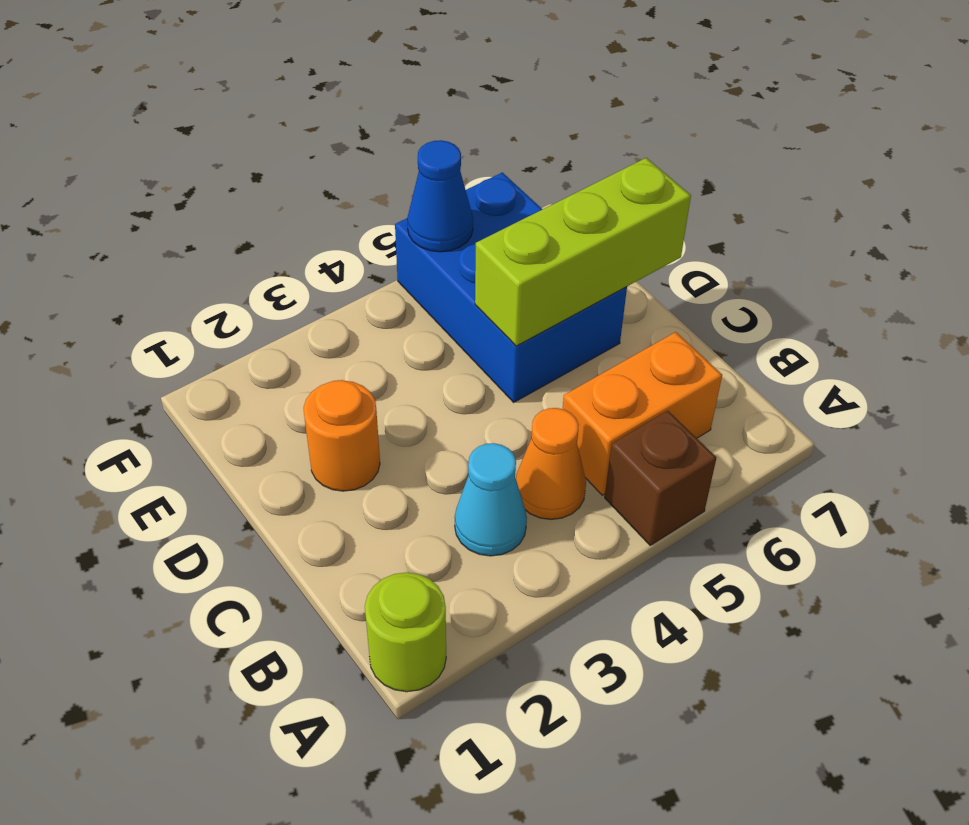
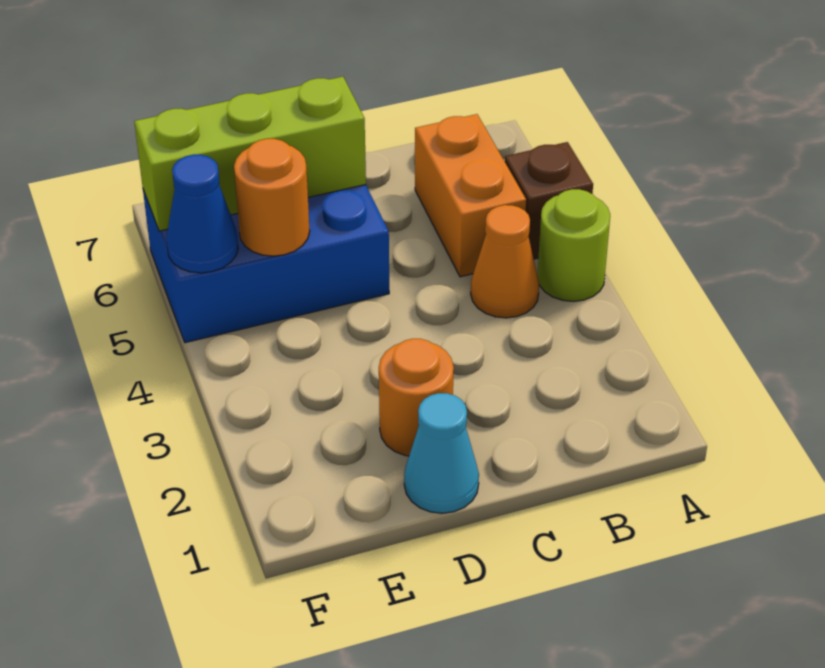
lime 1x1 round brick [365,572,446,692] -> lime 1x1 round brick moved to [537,189,610,301]
cyan 1x1 cone [455,443,527,556] -> cyan 1x1 cone moved to [404,393,479,513]
lime 1x3 brick [475,158,691,346] -> lime 1x3 brick turned to [134,77,366,231]
none -> orange 1x1 round brick [234,139,310,256]

